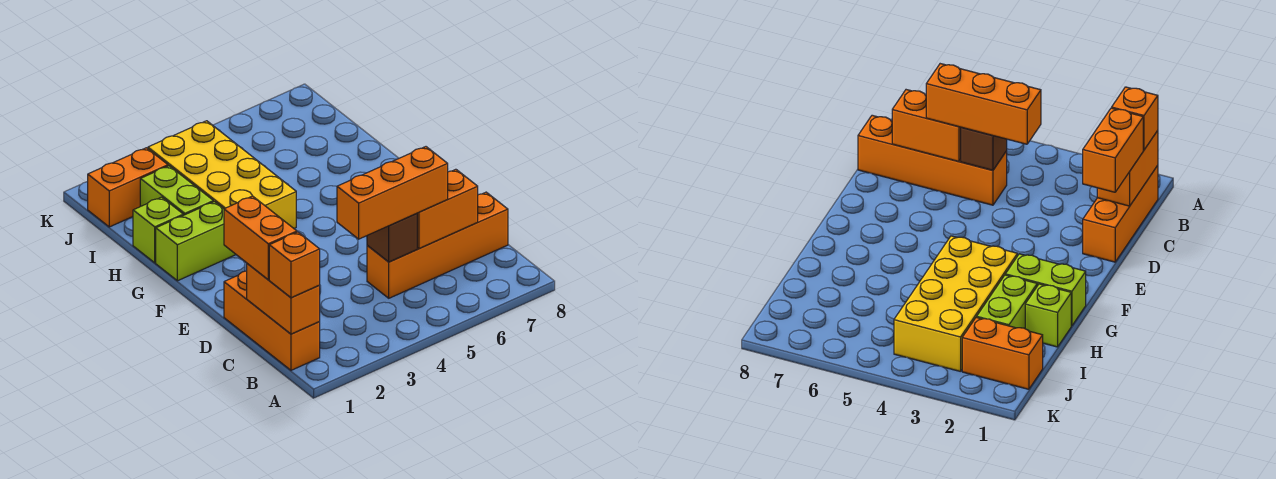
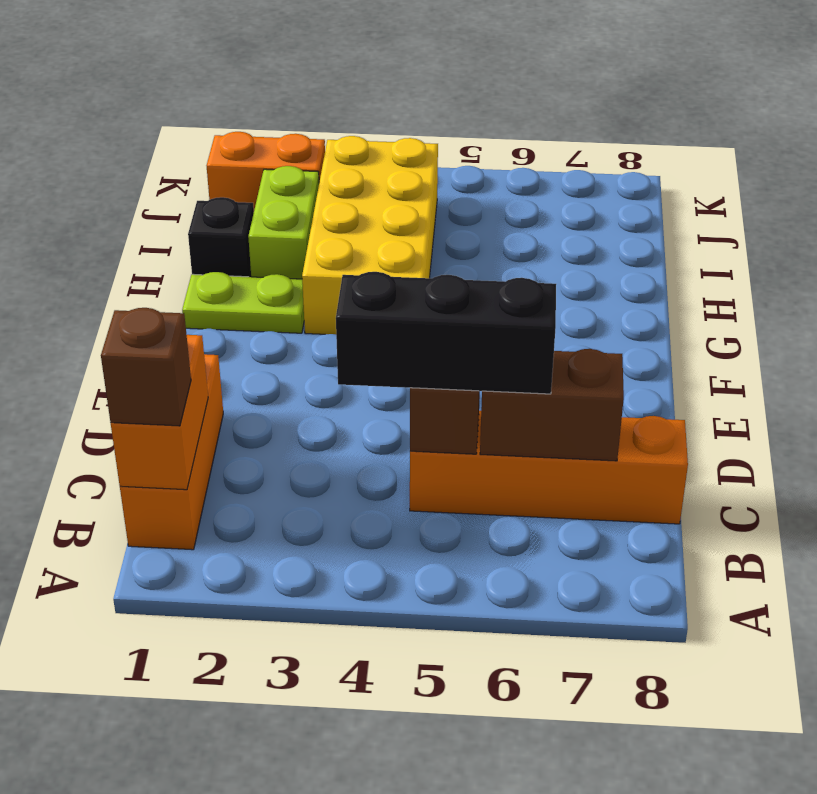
orange 1x1 brick [269,232,320,298] -> brown 1x1 brick [101,308,191,426]
orange 1x2 brick [224,196,297,280] -> none
orange 1x3 brick [337,147,448,239] -> black 1x3 brick [336,272,556,394]
orange 1x2 brick [417,169,478,249] -> brown 1x2 brick [480,349,624,461]
lime 1x2 brick [156,202,236,281] -> lime 1x2 plate [182,272,304,333]
lime 1x1 brick [133,197,183,263] -> black 1x1 brick [188,197,254,277]

